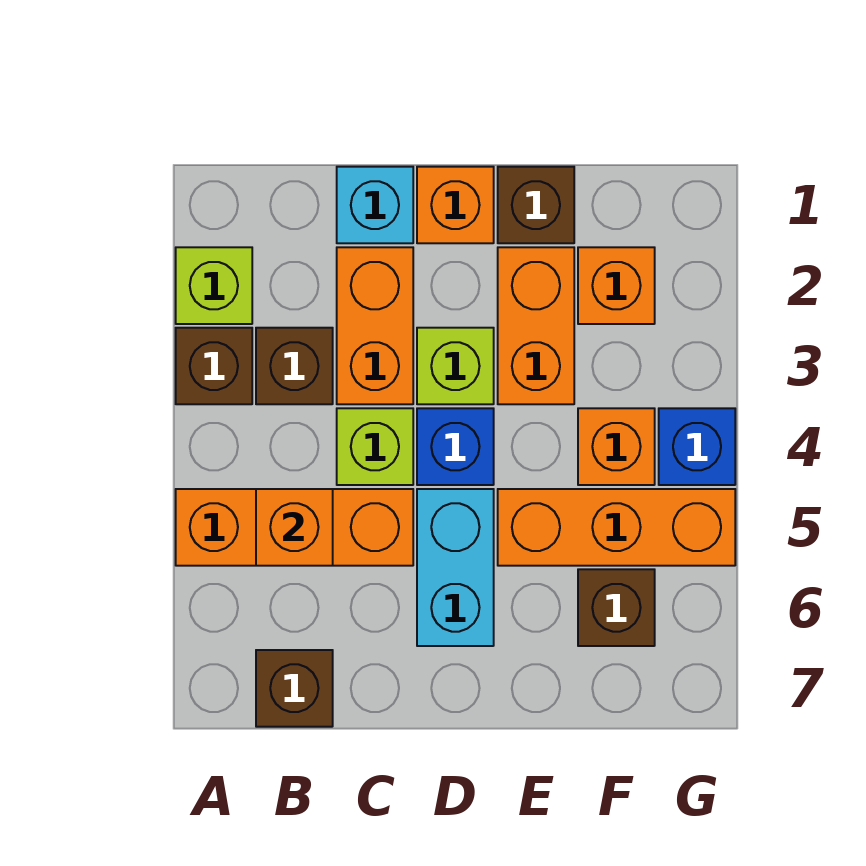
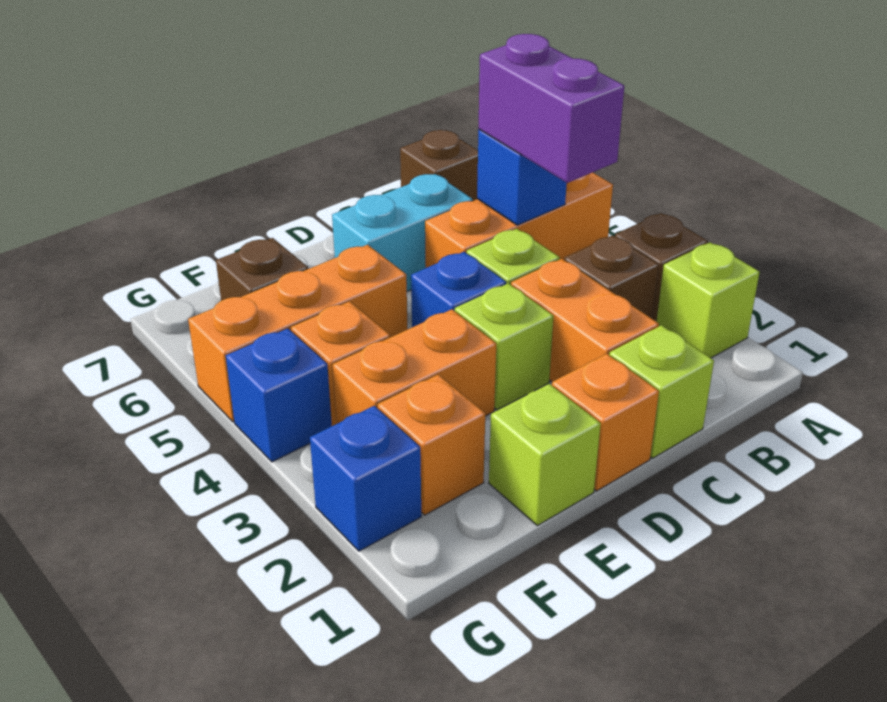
none -> purple 1x2 brick [478,34,624,183]
orange 1x1 brick [256,489,333,566] -> blue 1x1 brick [477,129,567,225]
cyan 1x1 brick [337,167,413,243] -> lime 1x1 brick [609,325,714,458]
cyan 1x2 brick [417,489,494,646] -> cyan 1x2 brick turned to [332,174,473,292]
brown 1x1 brick [498,167,574,243] -> lime 1x1 brick [489,384,601,526]
orange 1x2 brick [498,247,574,404] -> orange 1x2 brick turned to [333,309,496,424]
none -> blue 1x1 brick [310,406,421,551]

